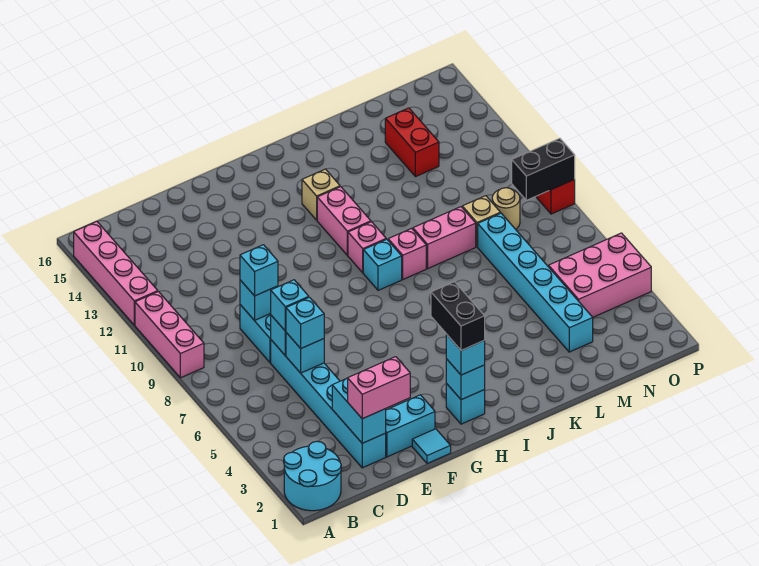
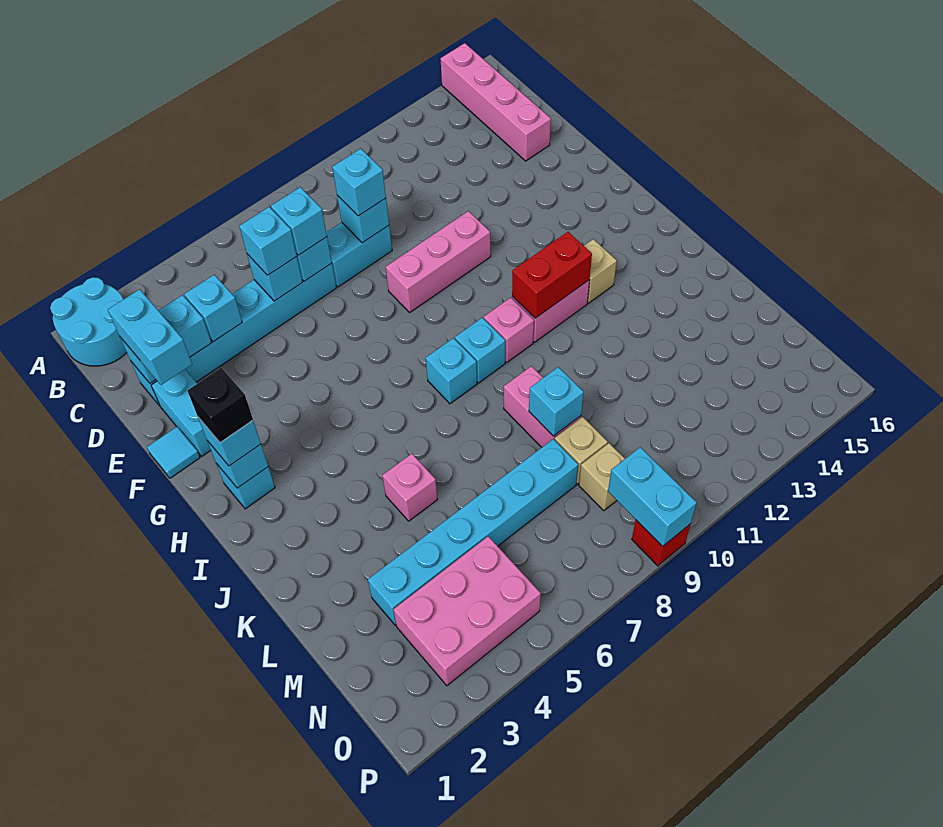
pink 1x3 brick [135,292,204,378] -> pink 1x3 brick moved to [386,211,491,312]
pink 1x4 brick [74,222,158,325] -> pink 1x4 brick turned to [441,43,551,161]
pink 1x2 brick [348,357,410,419] -> cyan 1x2 brick [108,289,192,385]
none -> cyan 1x1 brick [184,275,242,342]
black 1x2 brick [431,282,485,350] -> black 1x1 brick [187,368,253,443]
none -> cyan 1x1 brick [426,338,477,404]
pink 1x1 brick [388,228,426,279] -> pink 1x1 brick moved to [382,454,437,521]
none -> cyan 1x1 brick [529,367,584,436]
red 1x2 brick [385,108,439,177] -> red 1x2 brick moved to [512,232,592,318]
pink 2x3 brick [549,233,651,317] -> pink 2x3 brick turned to [393,536,541,686]
tan 1x1 round brick [492,188,520,229] -> tan 1x1 brick [579,443,625,510]
black 1x2 brick [512,138,575,200] -> cyan 1x2 brick [608,447,697,546]

